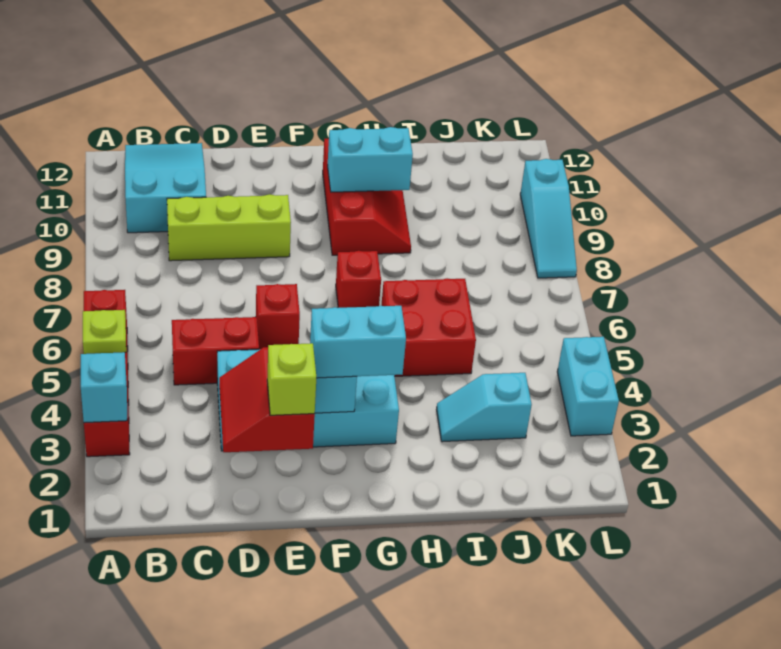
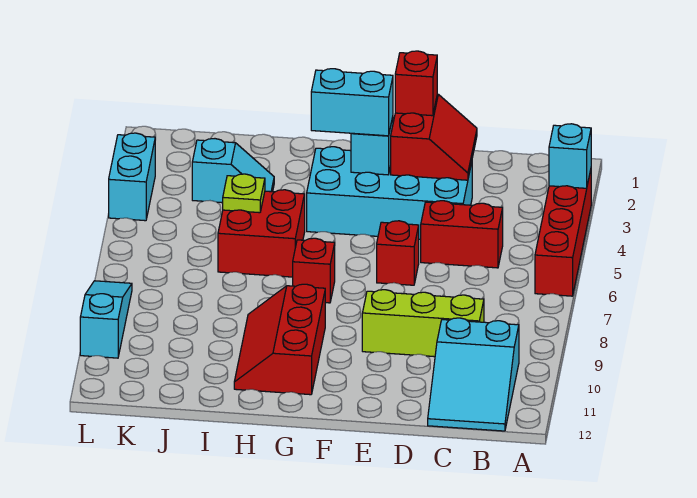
lime 1x1 plate [83,310,126,354] -> lime 1x1 plate moved to [223,174,265,213]
lime 1x1 brick [267,343,316,415] -> red 1x1 brick [395,51,437,116]
cyan 1x2 brick [328,127,413,192] -> none

